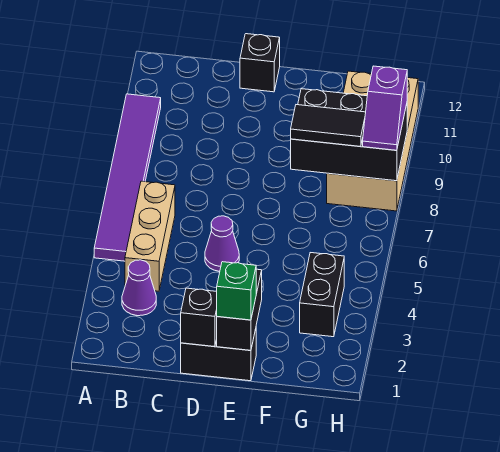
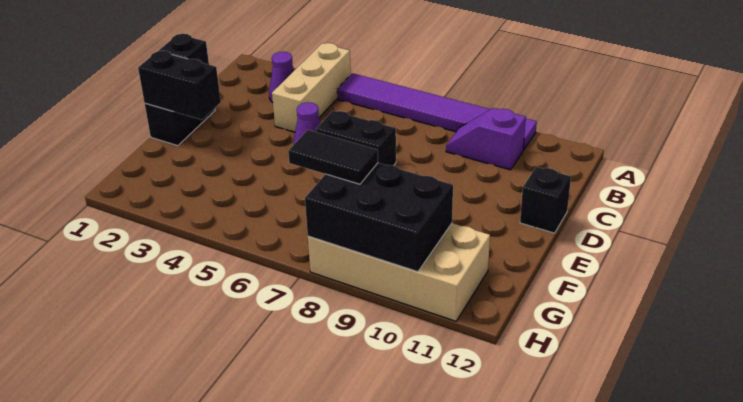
tan 1x3 brick [125,181,175,291] -> tan 1x3 brick turned to [272,43,351,132]
green 1x1 brick [217,262,256,320] -> none
black 2x3 brick [291,89,407,181] -> black 2x3 brick turned to [305,163,453,272]
black 1x2 tile [291,105,366,147] -> black 1x2 tile turned to [288,130,378,184]
black 1x2 brick [300,253,344,337] -> black 1x2 brick moved to [316,111,396,165]
purple 1x2 slope [363,66,407,150] -> purple 1x2 slope moved to [446,108,526,170]

